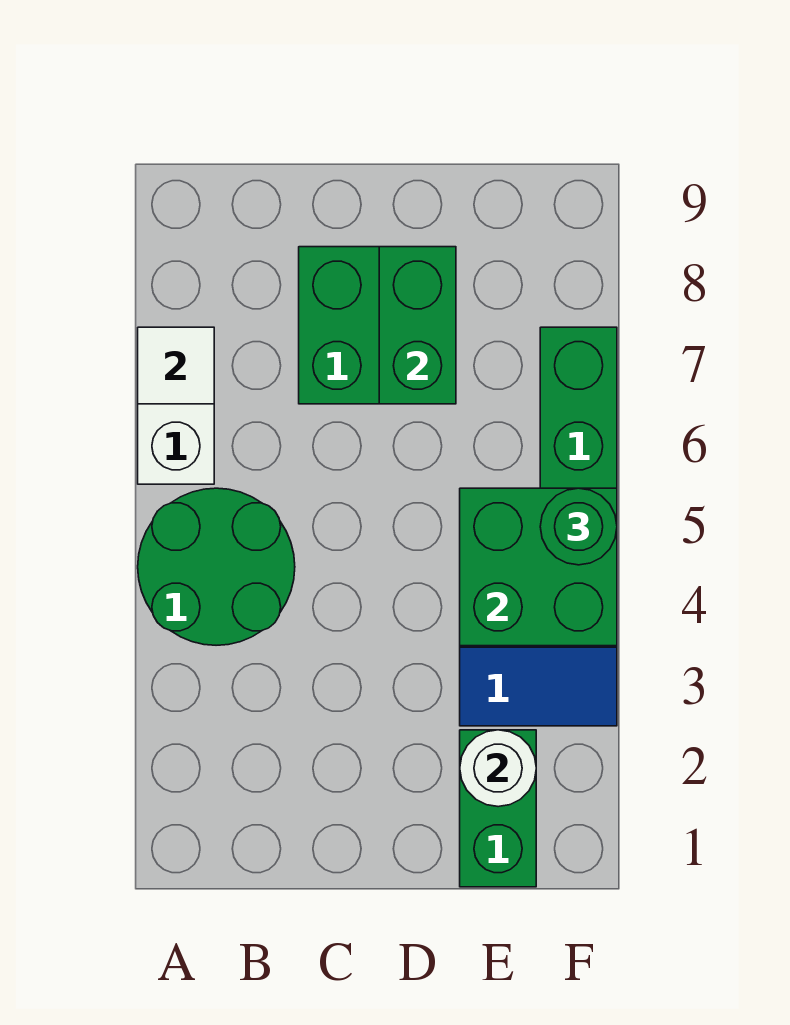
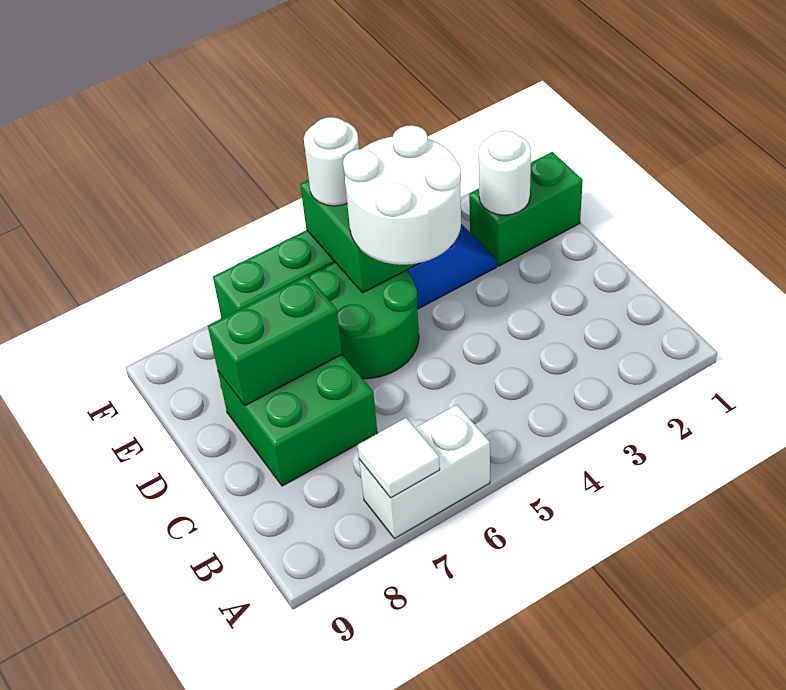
green 2x2 round brick [138,488,295,645] -> green 2x2 round brick moved to [309,262,419,379]
none -> white 2x2 round brick [343,125,461,265]
green 1x1 round brick [540,488,617,565] -> white 1x1 round brick [304,117,359,206]

